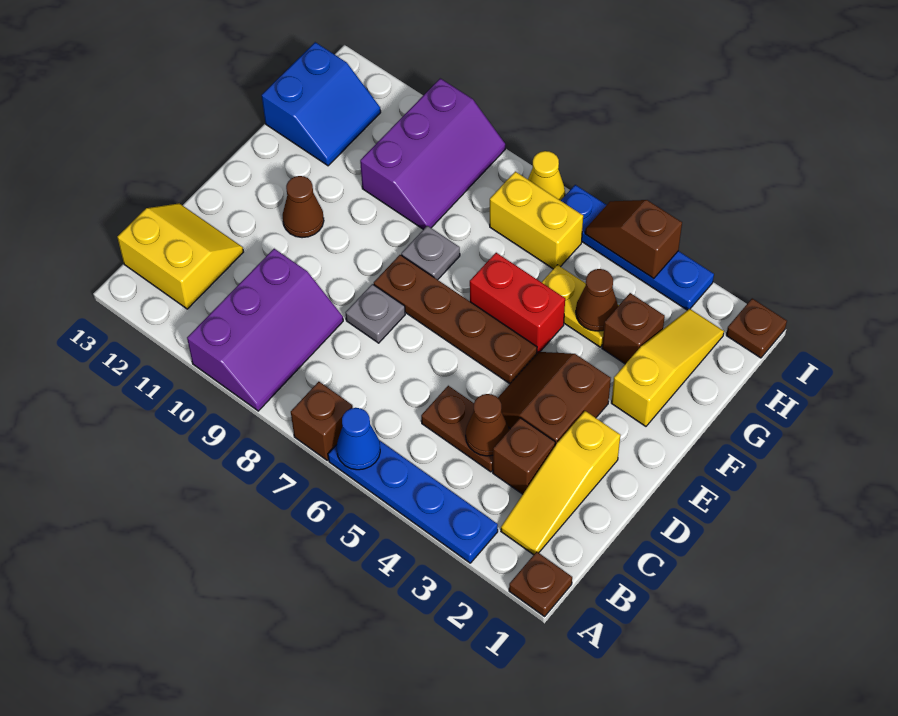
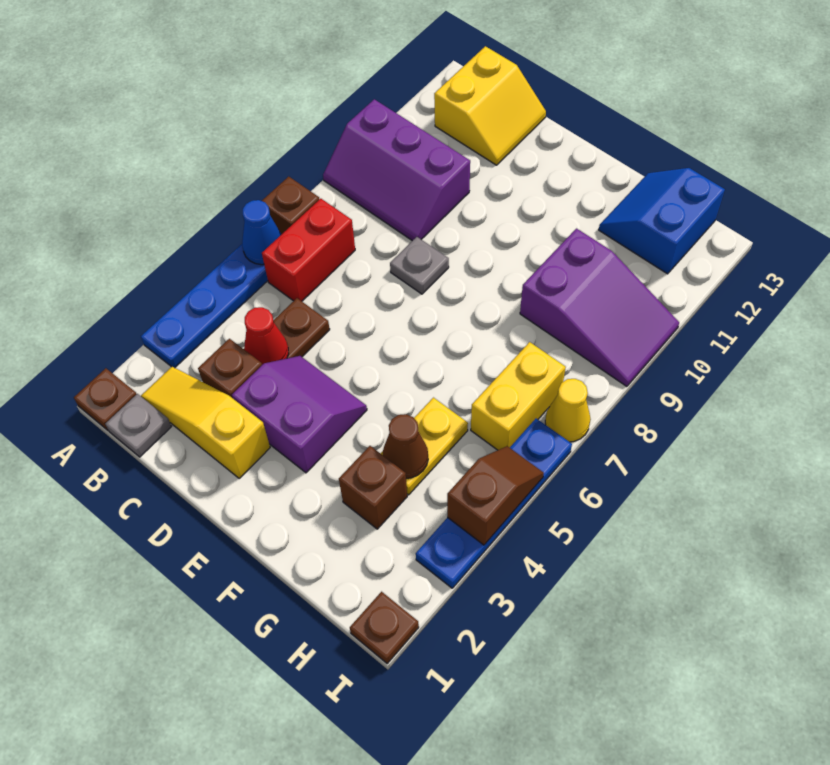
brown 1x1 cone [466,394,509,456] -> red 1x1 cone [244,307,289,365]
brown 2x2 slope [498,352,611,446] -> purple 2x2 slope [232,356,367,473]
brown 1x4 plate [374,255,537,384] -> none
brown 1x1 cone [283,176,324,238] -> none
yellow 1x3 slope [611,309,724,426] -> none
red 1x2 brick [470,253,565,353] -> red 1x2 brick moved to [262,199,355,301]
grey 1x1 plate [401,226,460,280] -> grey 1x1 plate moved to [105,394,171,457]
purple 2x3 slope [360,78,505,230] -> purple 2x3 slope turned to [520,229,679,386]
blue 2x2 slope [262,42,381,166] -> blue 2x2 slope turned to [599,168,725,274]

